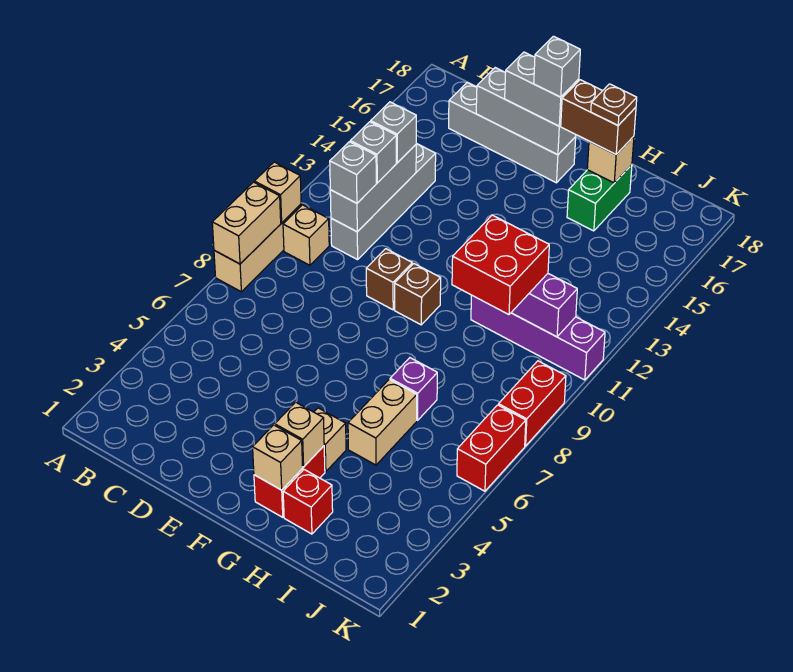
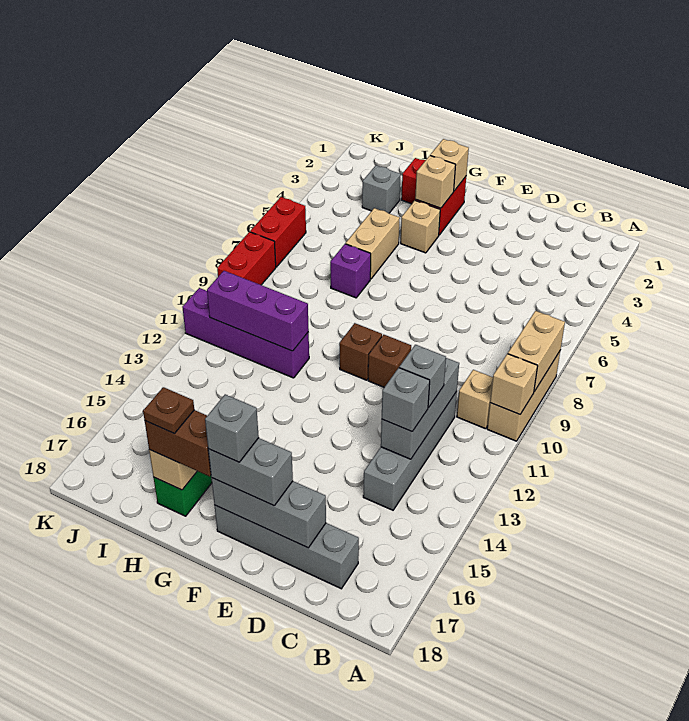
grey 1x1 brick [330,142,376,203] -> grey 1x1 brick moved to [362,165,401,213]
red 2x2 brick [452,215,549,315] -> none

